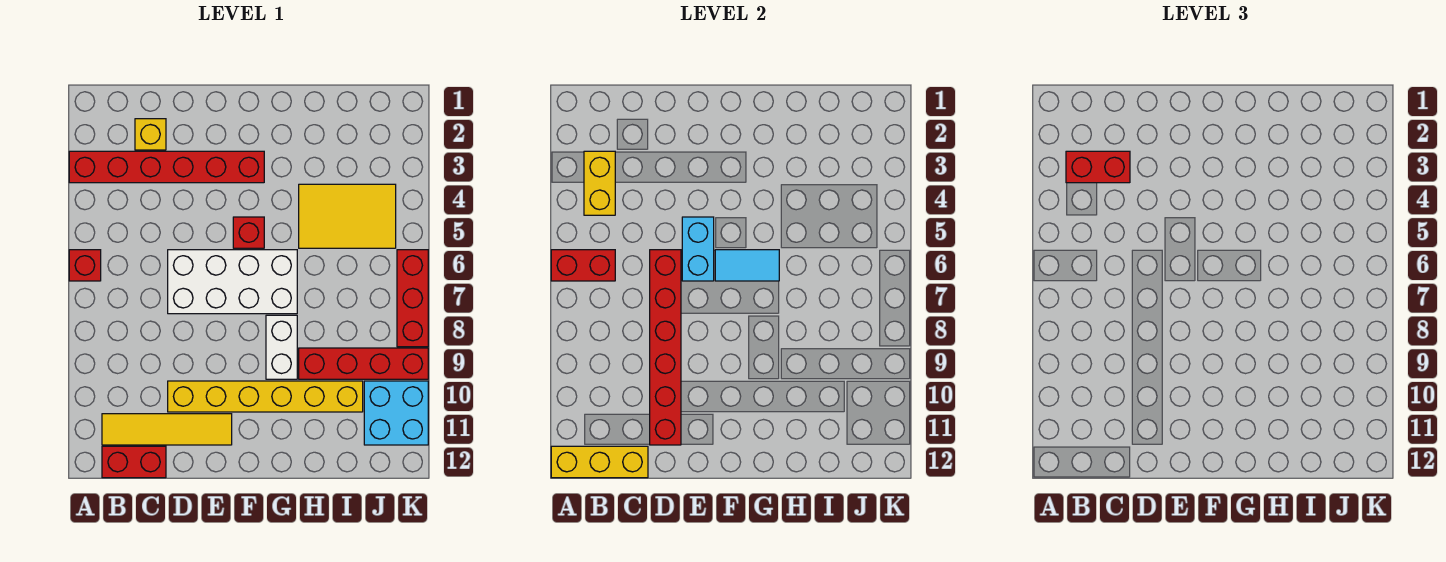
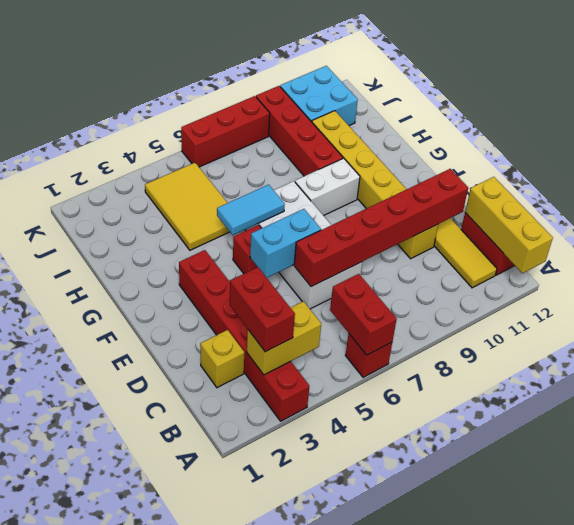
cyan 1x2 tile [715,250,779,281] -> cyan 1x2 tile turned to [217,185,285,235]

